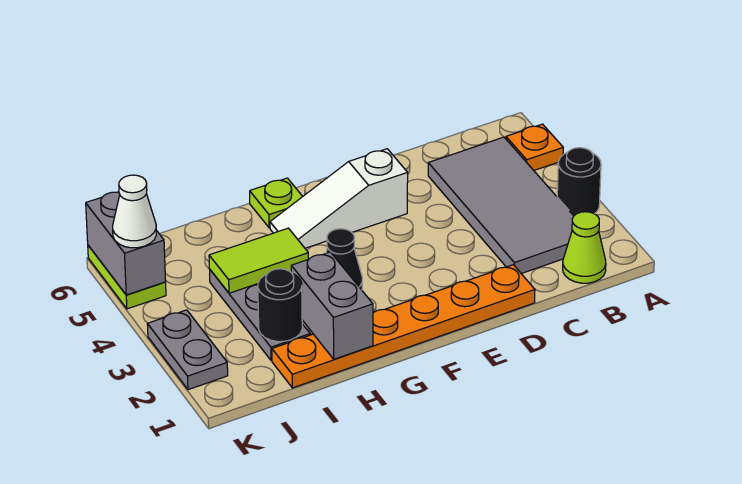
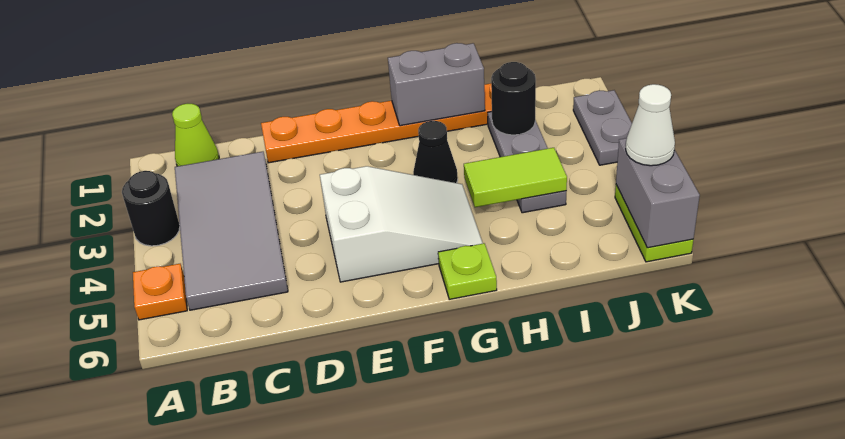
white 1x3 slope [270,149,408,248] -> white 2x3 slope [320,166,483,282]
grey 1x2 brick [291,252,373,359] -> grey 1x2 brick turned to [388,43,485,126]

